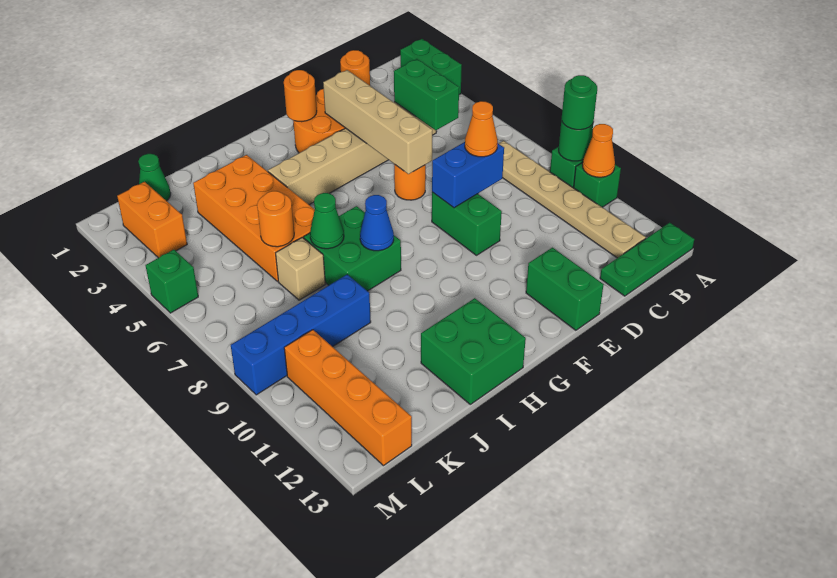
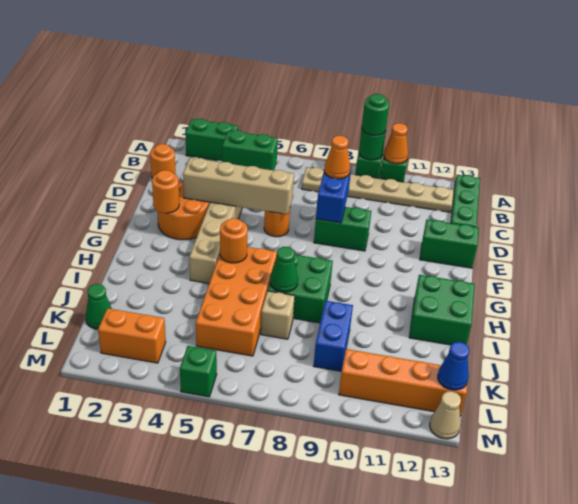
blue 1x1 cone [360,195,394,251] -> blue 1x1 cone moved to [438,342,469,390]
orange 2x4 brick [193,155,315,281] -> orange 2x4 brick turned to [196,247,277,356]
orange 1x1 round brick [257,191,294,247] -> orange 1x1 round brick moved to [220,218,248,263]
blue 1x4 brick [231,275,371,395] -> blue 1x2 brick [314,301,353,371]
none -> tan 1x1 cone [430,391,461,439]

